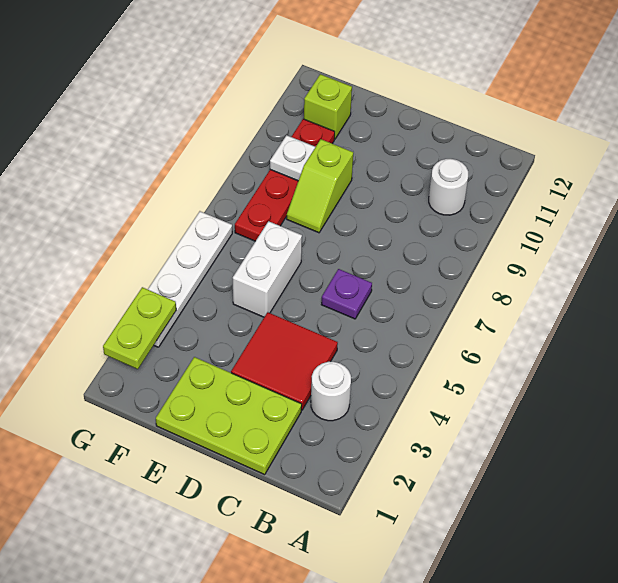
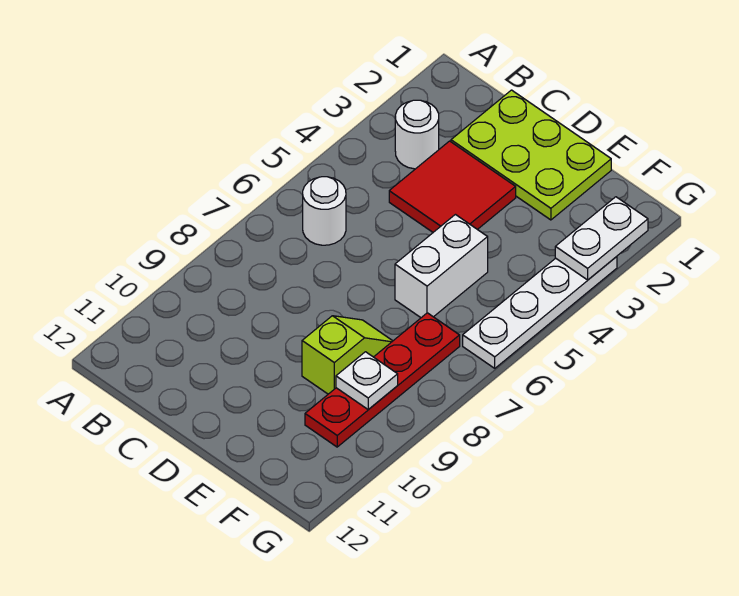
white 1x1 round brick [429,159,468,215] -> white 1x1 round brick moved to [303,177,346,245]
purple 1x1 plate [321,269,372,319] -> none
lime 1x1 brick [304,74,352,139] -> none
lime 1x2 plate [103,287,176,369] -> white 1x2 plate [555,197,648,280]

